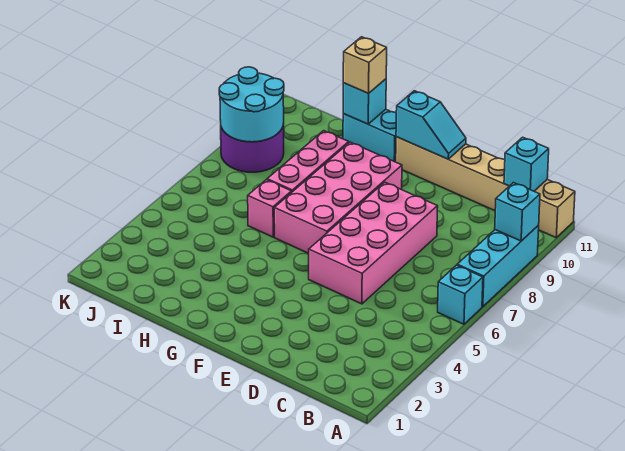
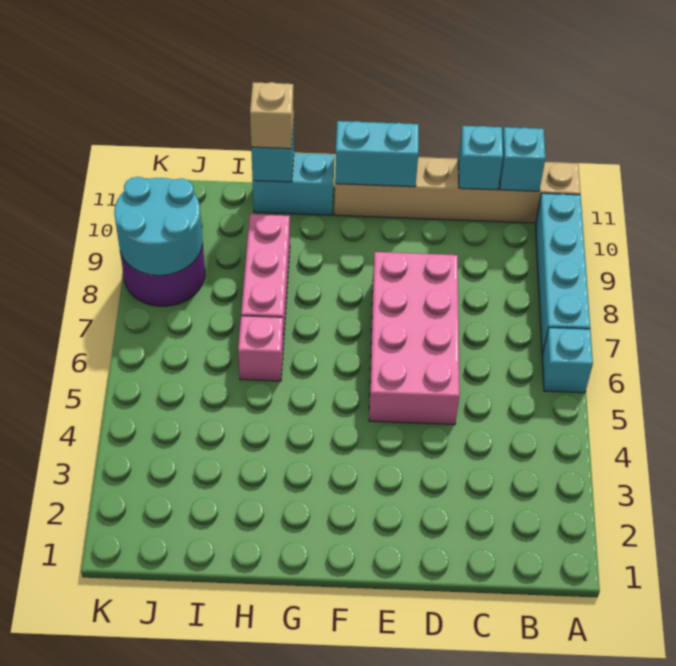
cyan 1x3 brick [457,225,539,307] -> cyan 1x4 brick [535,193,590,355]
cyan 1x1 brick [495,183,540,241] -> cyan 1x1 brick moved to [458,126,503,190]
cyan 1x2 slope [396,91,466,159] -> cyan 1x2 brick [335,121,419,187]
pink 2x4 brick [274,142,402,253] -> none

